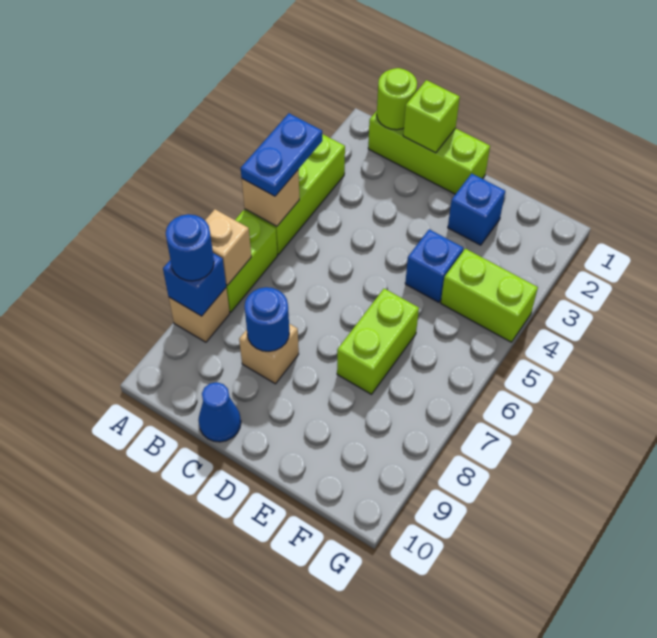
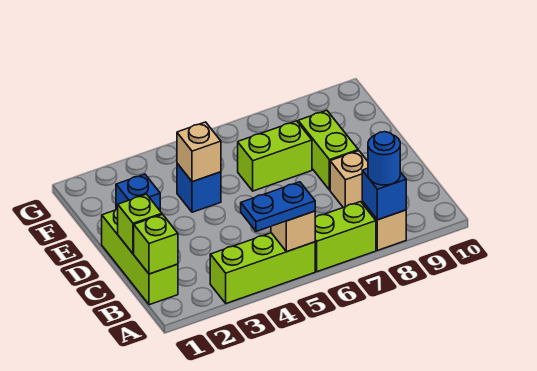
tan 1x1 brick [205,209,251,285] -> tan 1x1 brick moved to [177,122,221,182]
lime 1x1 round brick [377,68,417,130] -> lime 1x1 brick [134,214,178,274]
blue 1x1 round brick [245,287,289,351] -> none
blue 1x1 cone [198,382,241,442] -> none
lime 1x2 brick [441,249,538,342] -> lime 1x2 brick moved to [298,110,358,190]

